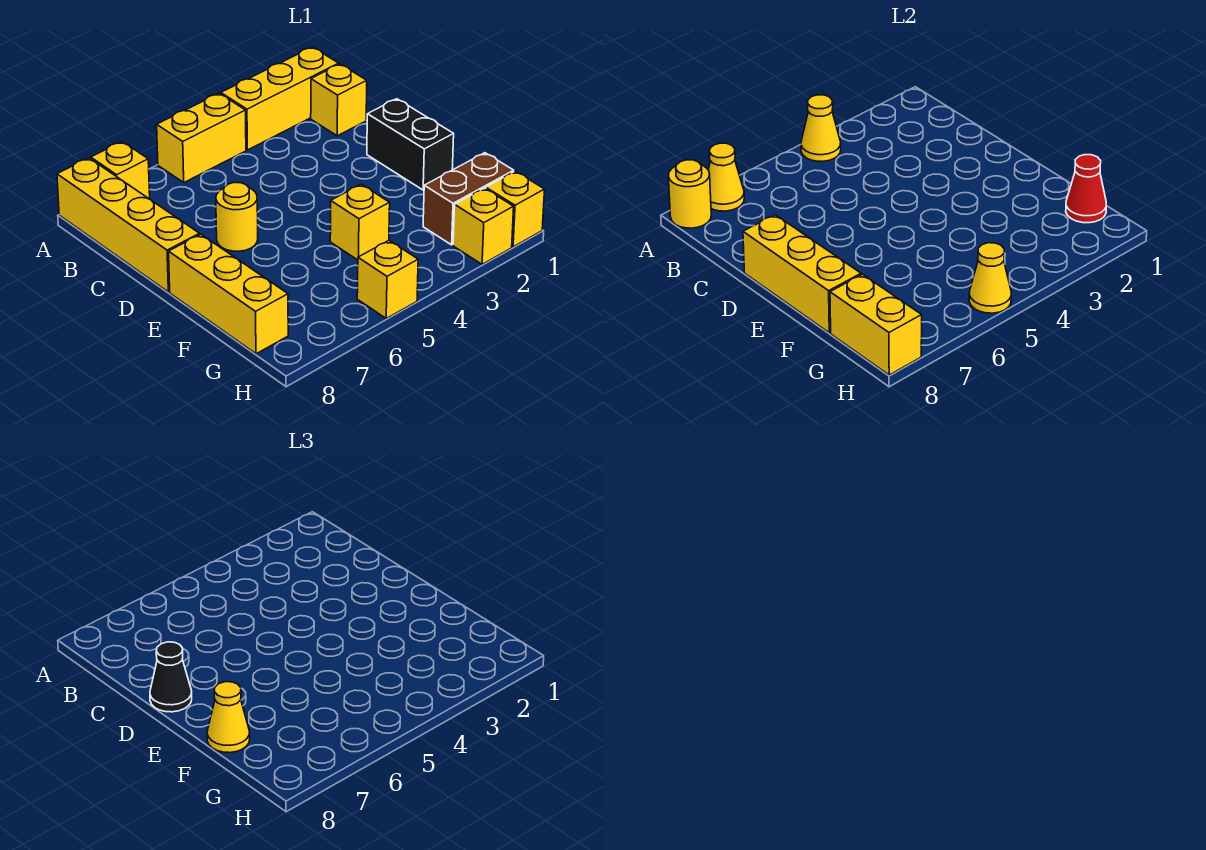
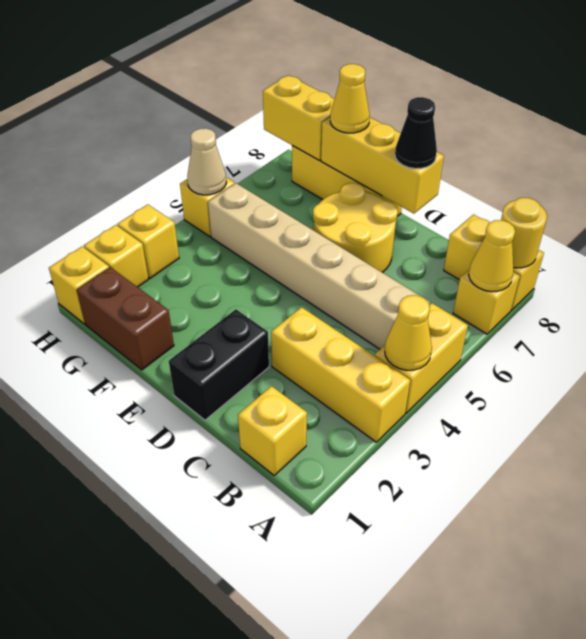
yellow 1x3 brick [221,47,339,150] -> yellow 1x3 brick turned to [271,307,410,442]
yellow 1x4 brick [57,158,200,292] -> yellow 1x2 brick [444,215,544,310]
none -> tan 1x6 brick [208,183,430,349]
black 1x2 brick [367,99,454,190] -> black 1x2 brick turned to [169,309,269,420]
yellow 1x1 round brick [216,182,258,251] -> yellow 2x2 round brick [313,183,398,273]
yellow 1x1 brick [330,184,390,260] -> yellow 1x1 brick moved to [117,204,179,278]
brown 1x2 brick [423,153,514,245] -> brown 1x2 brick turned to [77,267,174,370]
red 1x1 cone [1066,155,1106,223] -> none
yellow 1x1 cone [969,243,1011,313] -> tan 1x1 cone [187,128,226,195]

